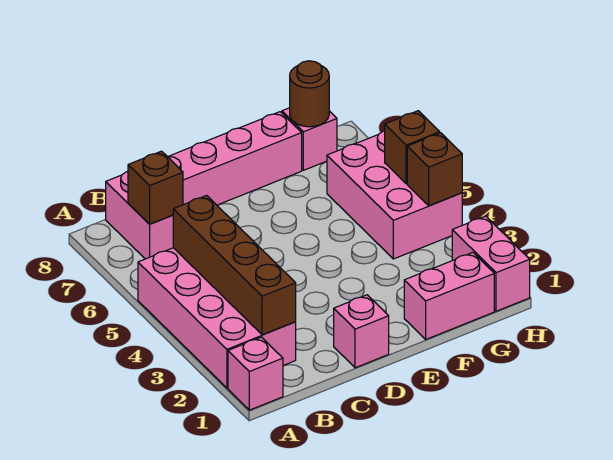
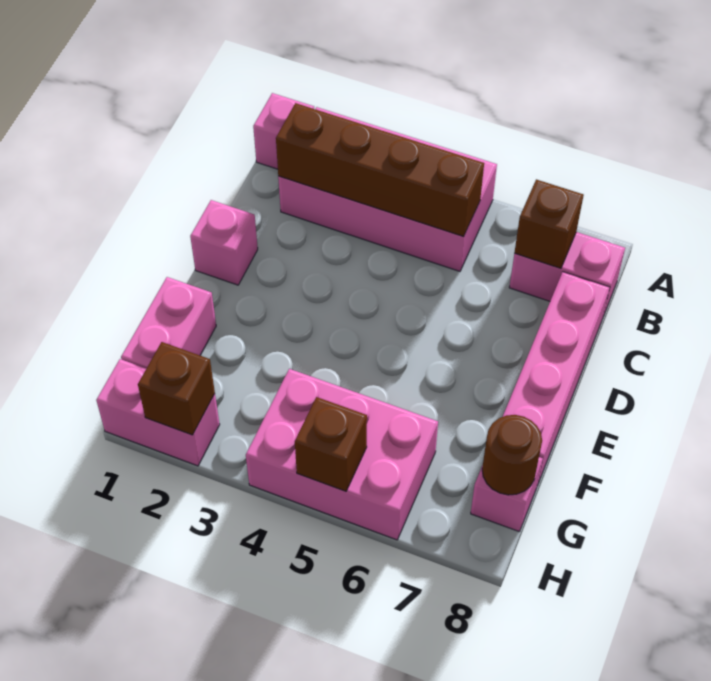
brown 1x1 brick [407,133,462,206] -> brown 1x1 brick moved to [138,342,215,435]

